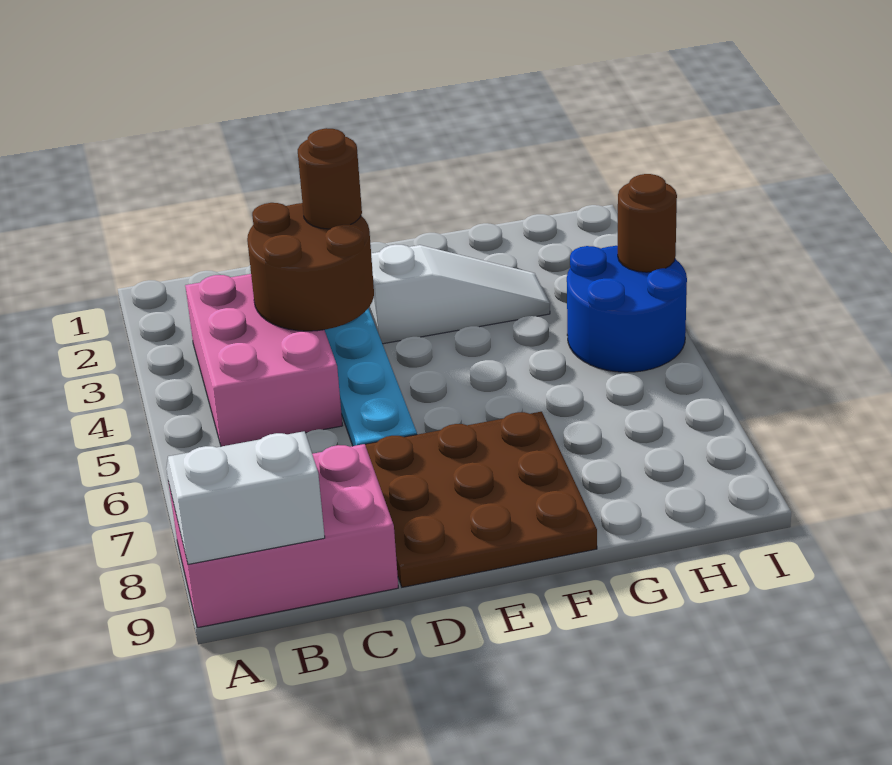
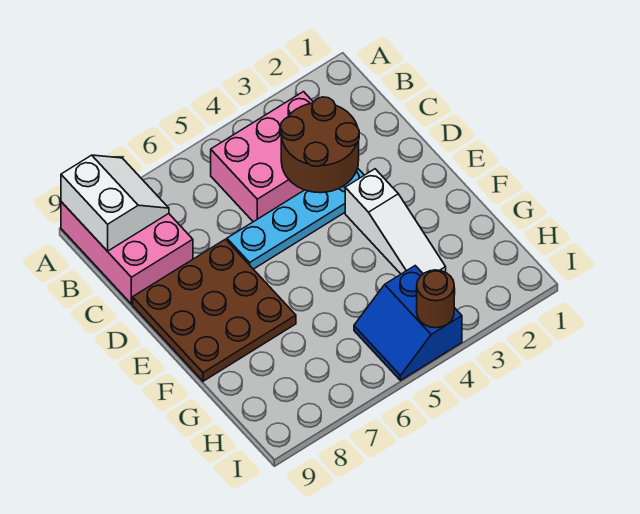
brown 1x1 round brick [298,128,362,229] -> none
blue 2x2 round brick [567,246,687,372] -> blue 2x2 slope [354,266,462,380]

